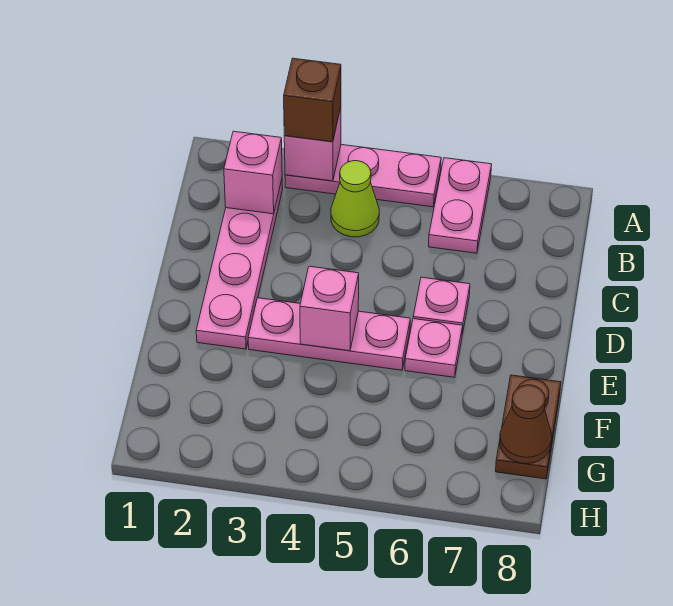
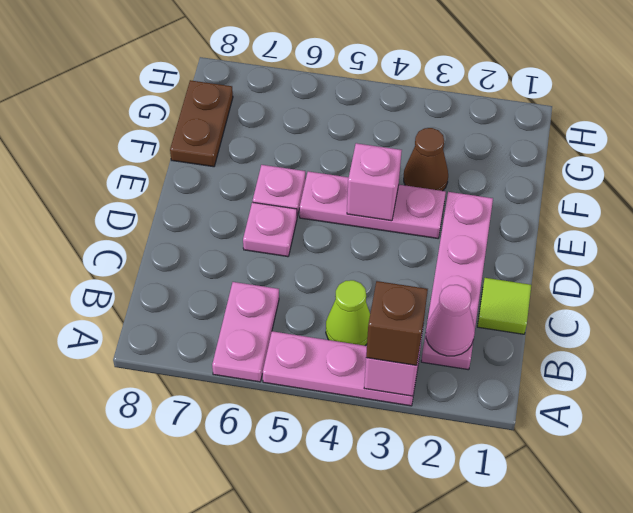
pink 1x1 brick [224,131,282,214] -> pink 1x1 cone [426,285,475,356]
none -> lime 1x1 tile [477,278,531,334]
brown 1x1 cone [500,385,552,463] -> brown 1x1 cone moved to [404,128,448,191]

